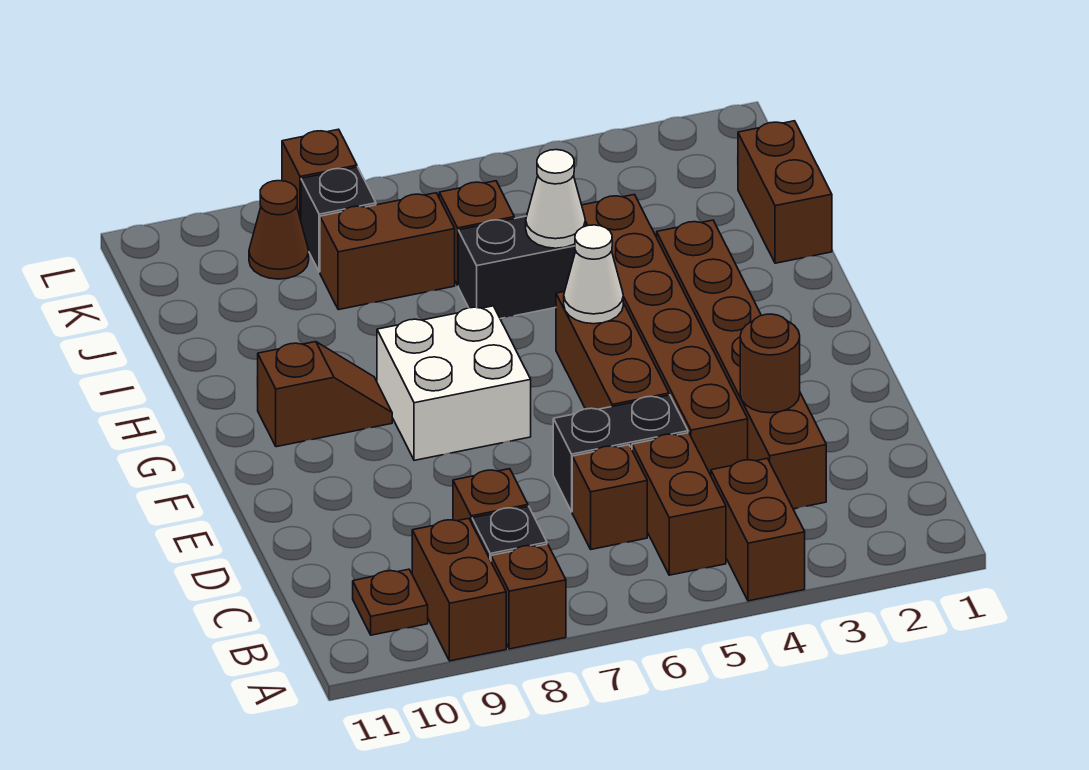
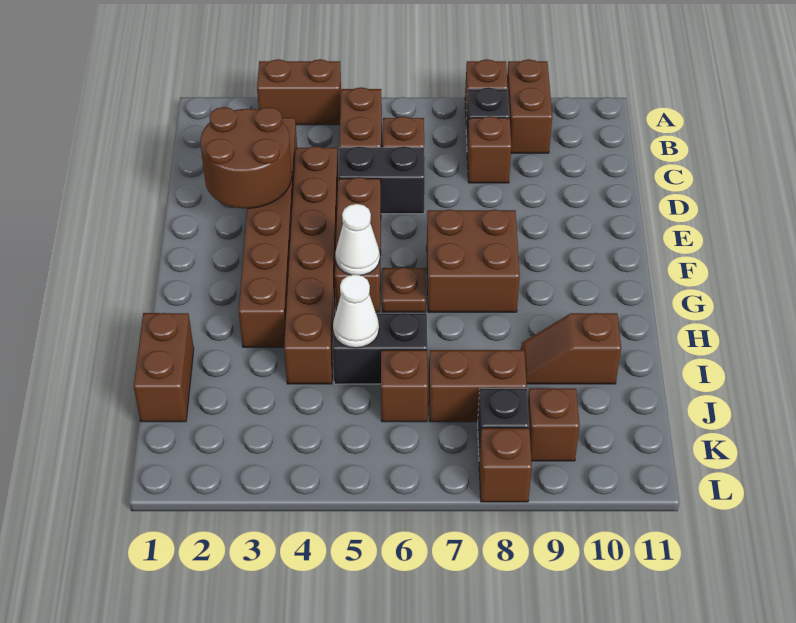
brown 1x2 brick [711,458,805,601] -> brown 1x2 brick turned to [257,59,341,125]
brown 1x1 plate [353,569,428,635] -> brown 1x1 plate moved to [382,268,426,312]
brown 1x1 round brick [740,314,800,413] -> brown 2x2 round brick [200,107,292,208]
white 2x2 brick [377,306,531,460] -> brown 2x2 brick [427,209,520,312]
brown 1x2 slope [257,342,392,447] -> brown 1x2 slope moved to [521,313,621,384]
brown 1x1 cone [249,181,309,279] -> brown 1x1 brick [528,388,580,461]

